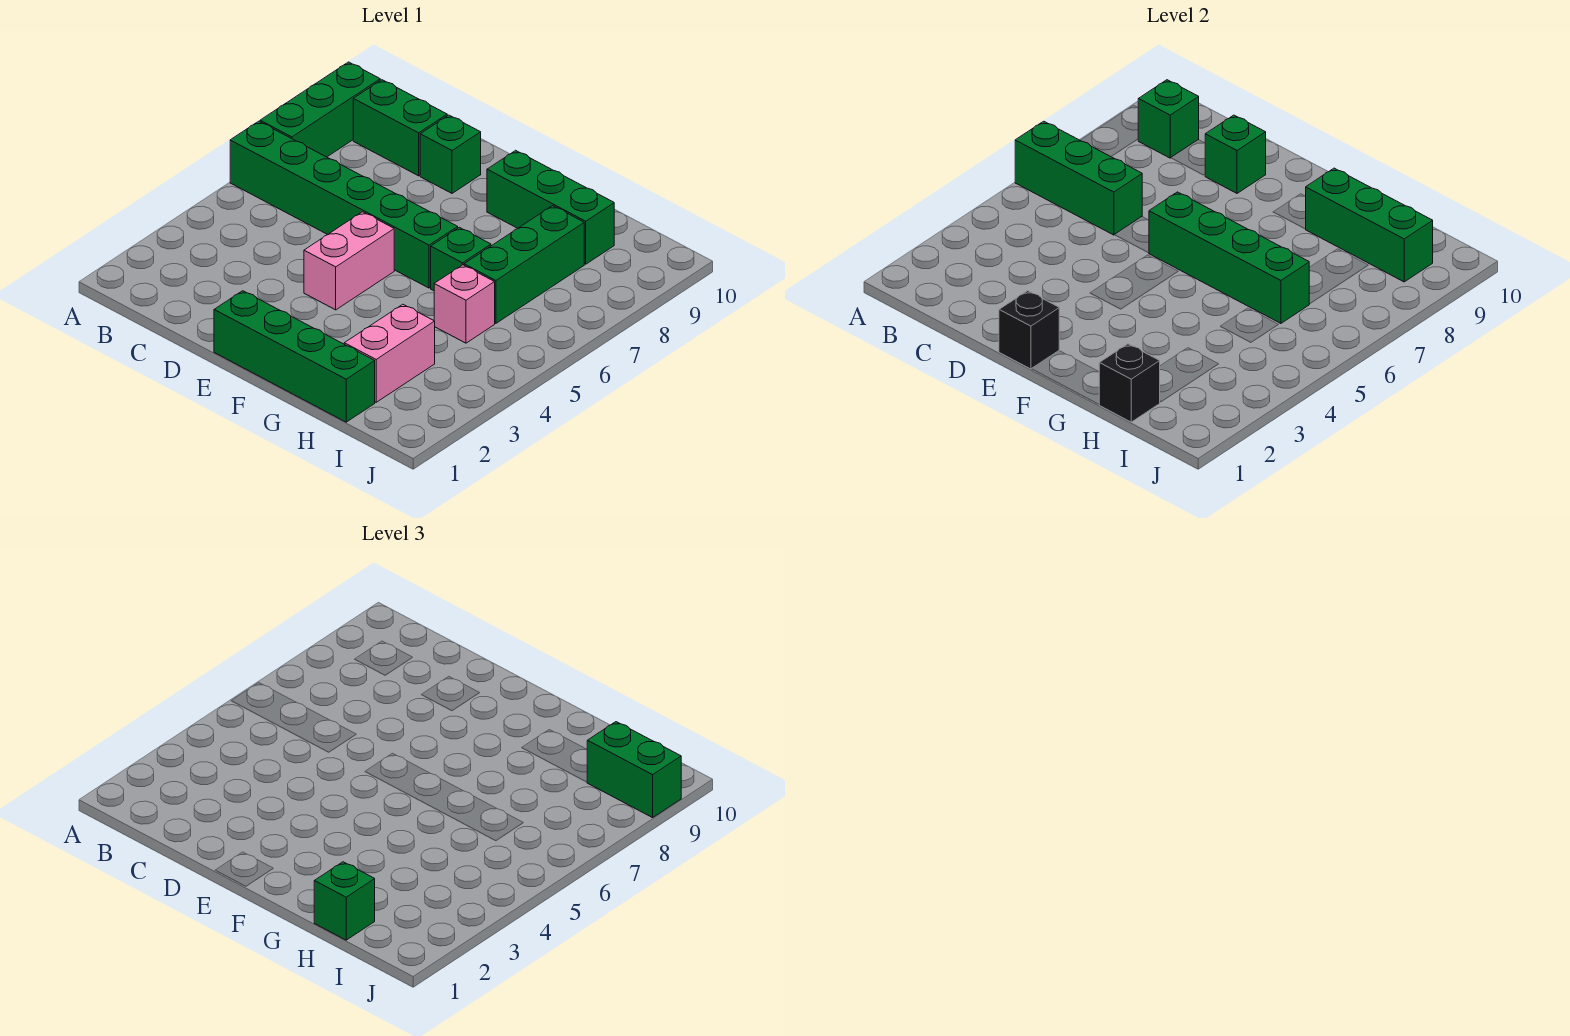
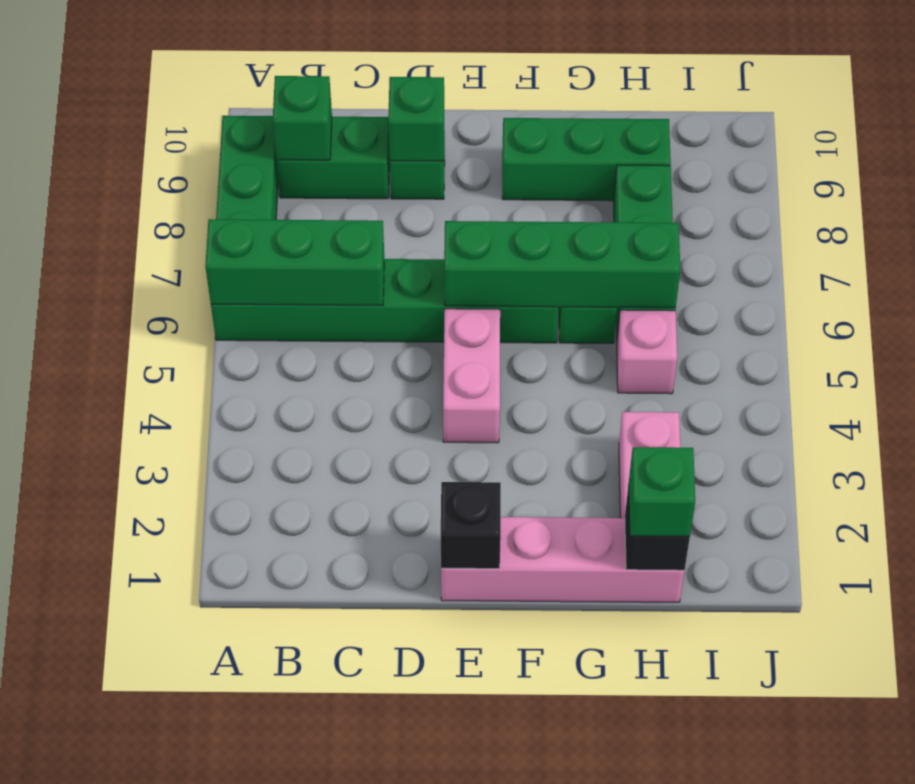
green 1x4 brick [214,291,375,422] -> pink 1x4 brick [441,517,685,602]
green 1x3 brick [1306,168,1433,282] -> none
green 1x2 brick [587,722,681,818] -> none

